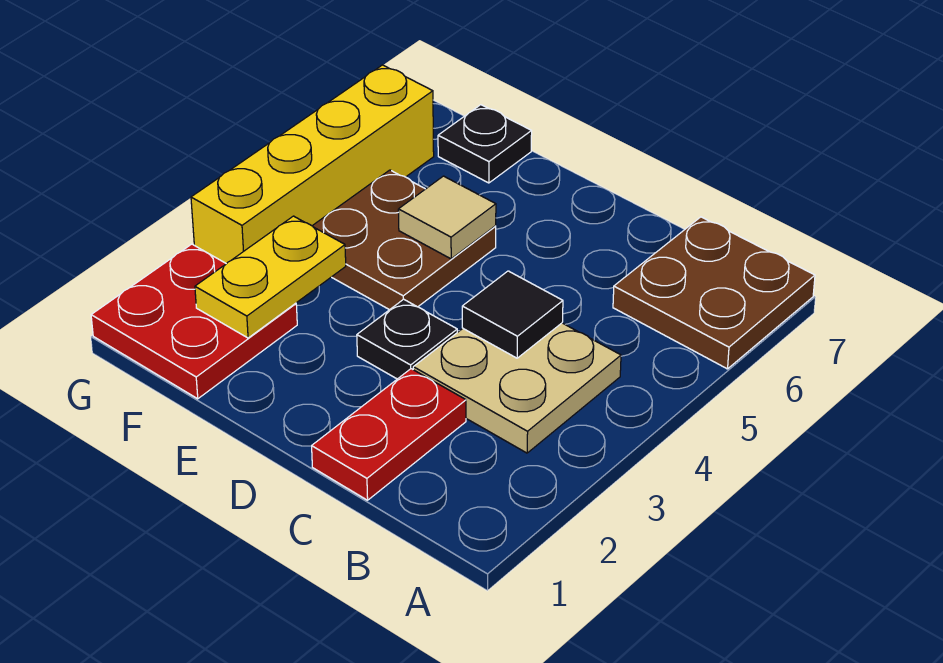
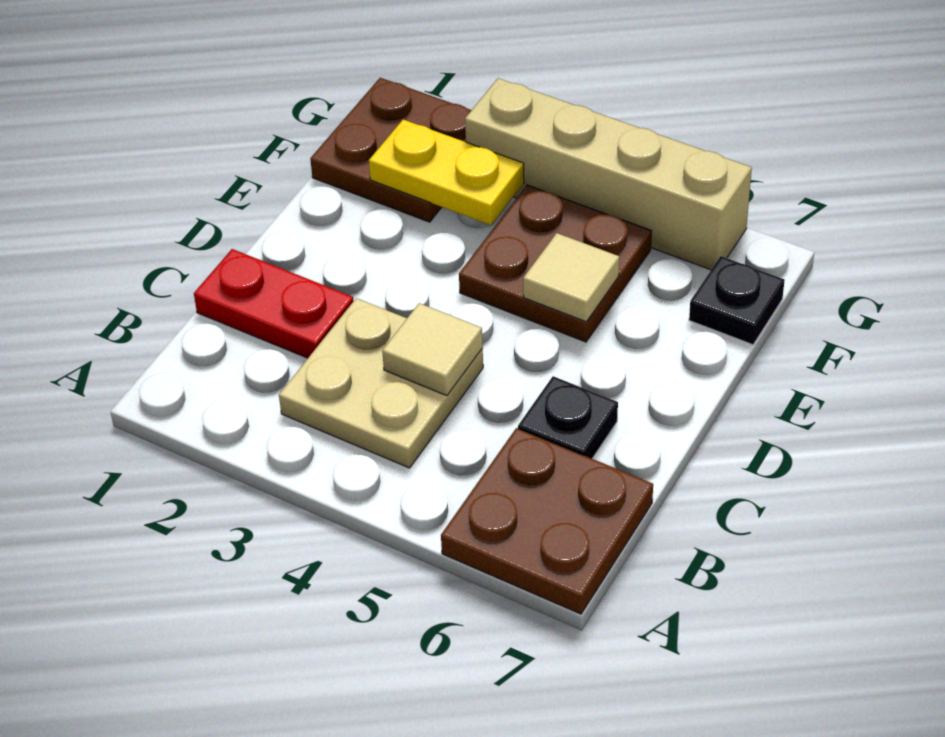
black 1x1 tile [462,271,563,358] -> tan 1x1 tile [382,303,483,396]
black 1x1 plate [357,299,457,379] -> black 1x1 plate moved to [518,376,618,459]
red 2x2 plate [91,244,297,399] -> brown 2x2 plate [310,78,471,222]
yellow 1x4 brick [191,65,434,264] -> tan 1x4 brick [465,78,752,270]

